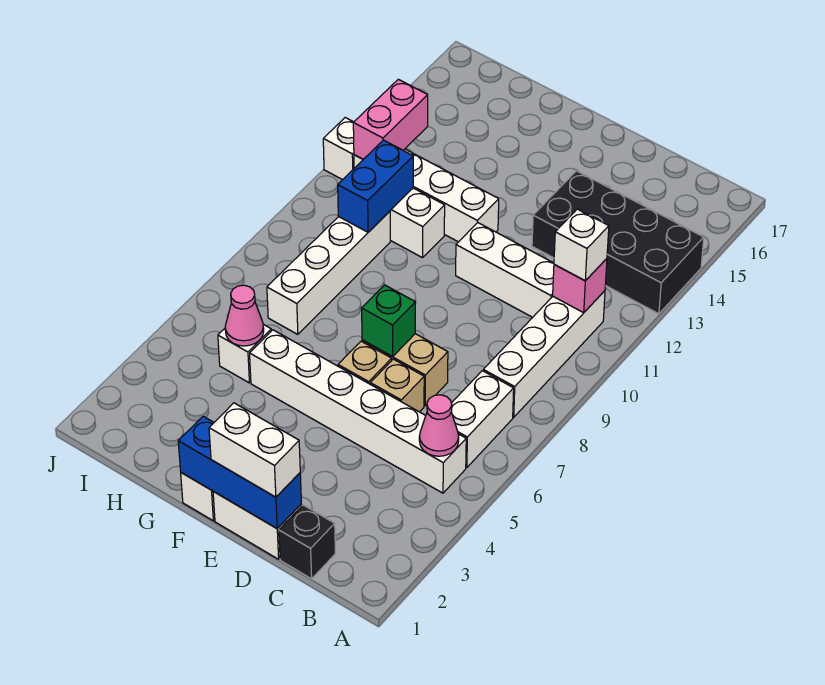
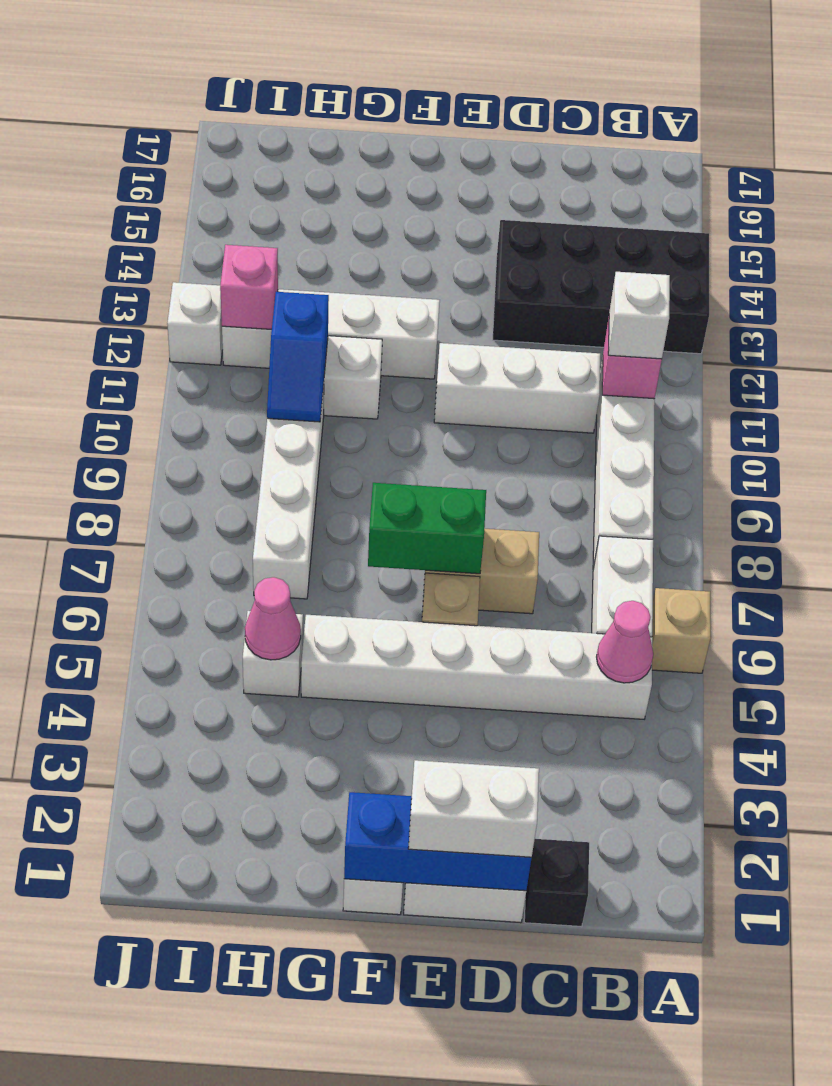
tan 1x1 brick [370,359,424,412] -> tan 1x1 brick moved to [652,588,711,673]
green 1x1 brick [362,285,416,357] -> green 1x2 brick [368,483,486,574]
blue 1x2 brick [338,140,413,232] -> blue 1x2 slope [267,292,329,422]
pink 1x2 brick [353,79,428,159] -> pink 1x1 brick [220,245,278,329]

